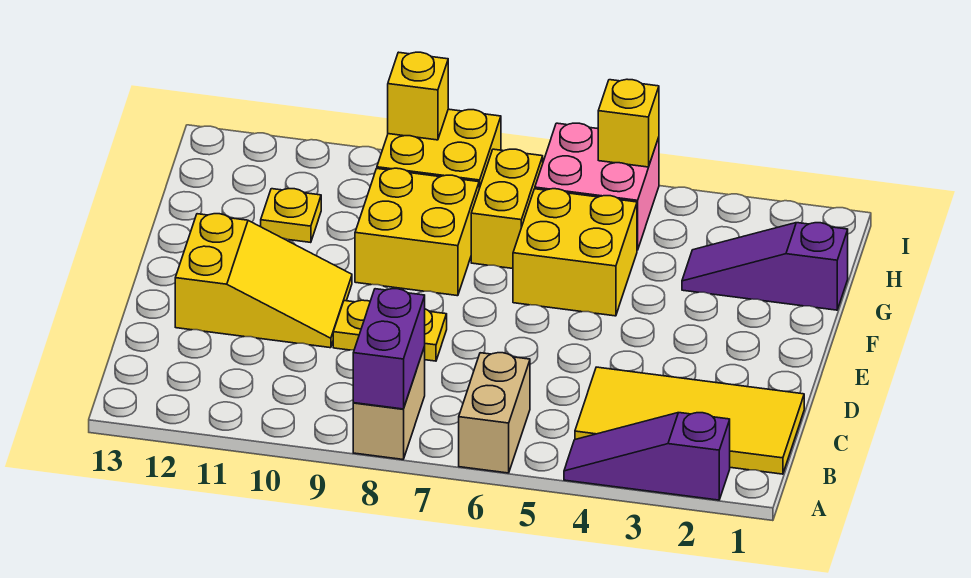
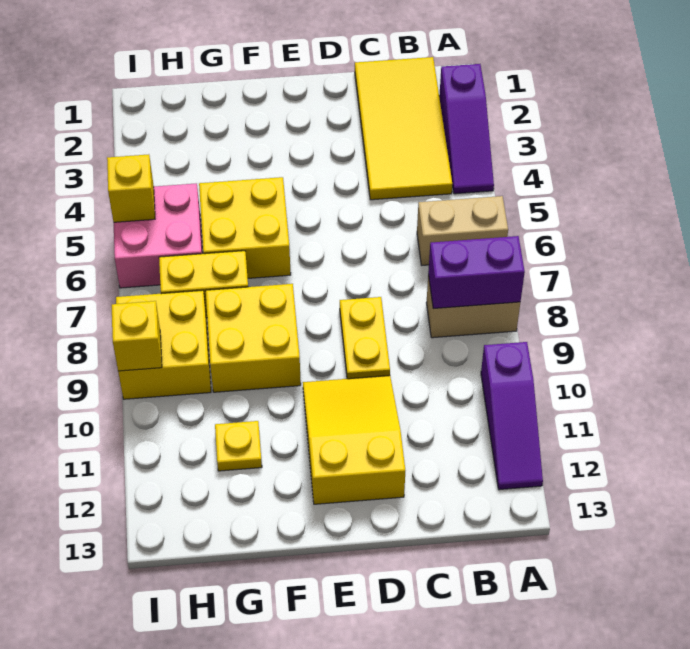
purple 1x3 slope [682,223,848,310] -> purple 1x3 slope moved to [481,342,543,490]

